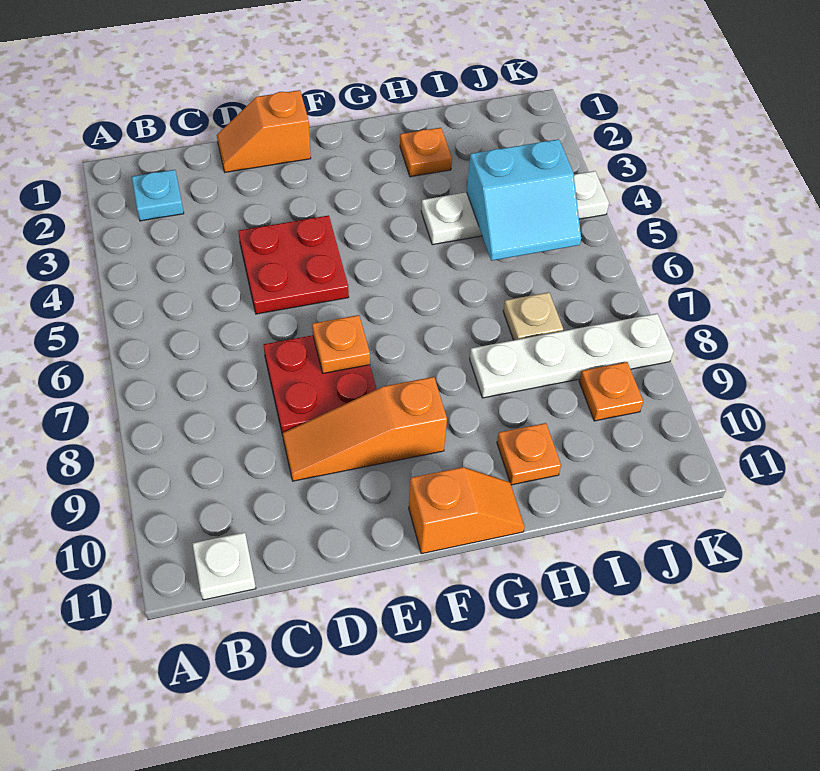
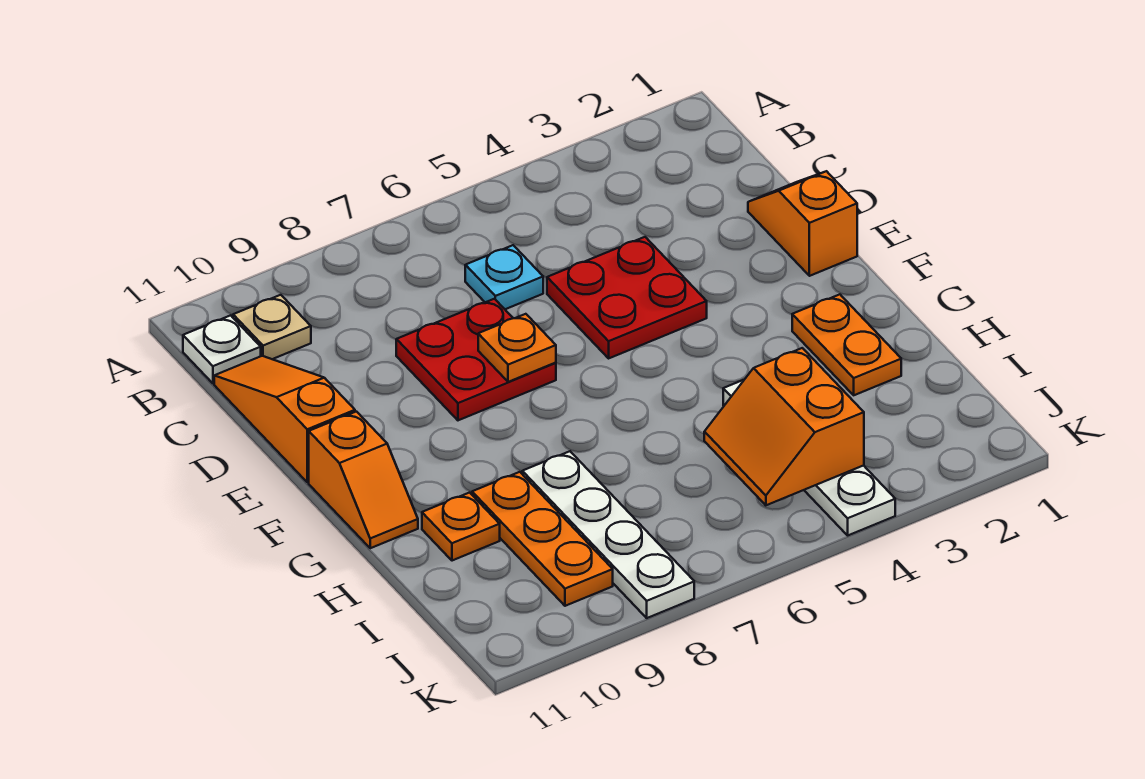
cyan 1x1 plate [132,170,184,221] -> cyan 1x1 plate moved to [465,245,543,309]
orange 1x3 slope [283,377,447,481] -> orange 1x3 slope moved to [214,356,355,482]
orange 1x1 plate [400,128,452,177] -> orange 1x2 plate [792,294,901,395]
cyan 2x2 slope [467,139,581,261] -> orange 2x2 slope [704,348,864,505]
tan 1x1 plate [503,292,563,340] -> tan 1x1 plate moved to [233,295,311,359]
orange 1x1 plate [579,362,643,421] -> orange 1x3 plate [472,472,613,606]

